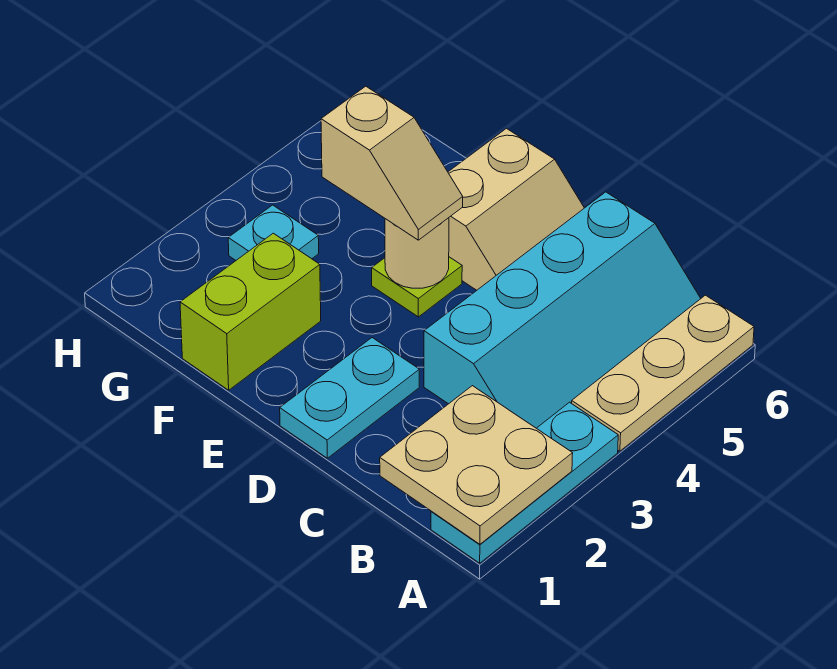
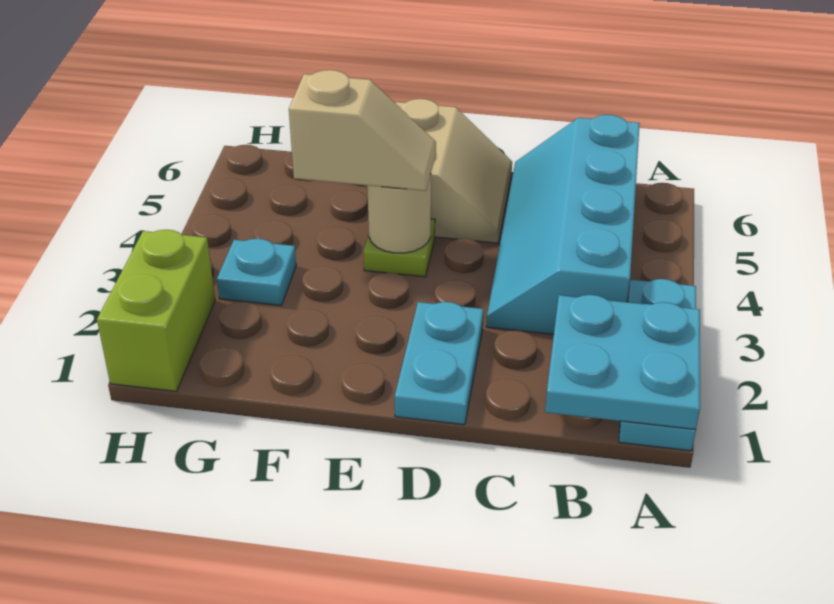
tan 2x2 plate [380,386,573,544] -> cyan 2x2 plate [545,295,700,430]
tan 1x3 plate [572,295,754,451] -> none
cyan 2x4 slope [424,192,701,428] -> cyan 2x4 slope turned to [486,115,640,334]
lime 1x2 brick [180,233,321,390] -> lime 1x2 brick moved to [97,230,215,391]

